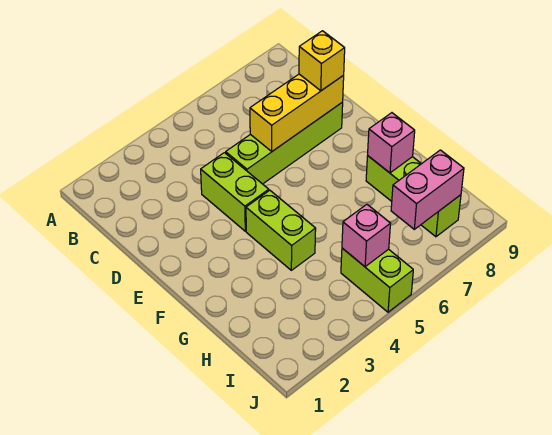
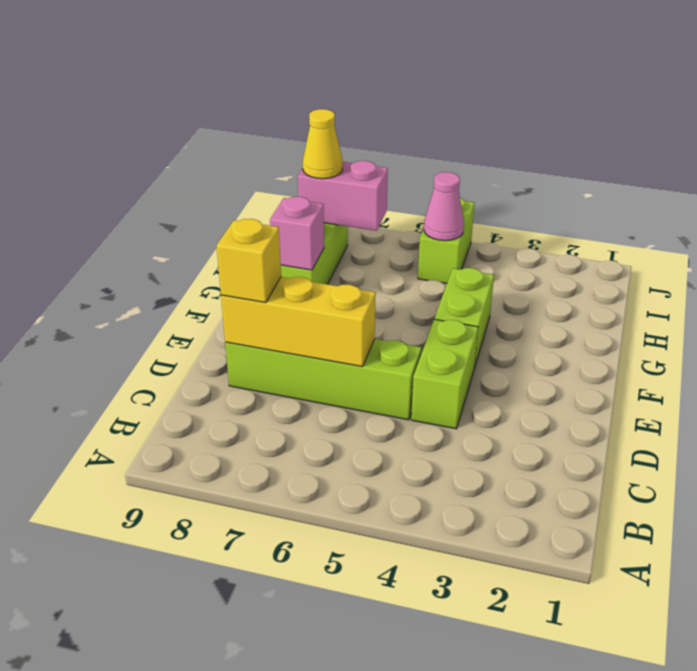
pink 1x1 brick [342,204,390,267] -> pink 1x1 cone [424,172,464,241]
none -> yellow 1x1 cone [303,109,343,179]

